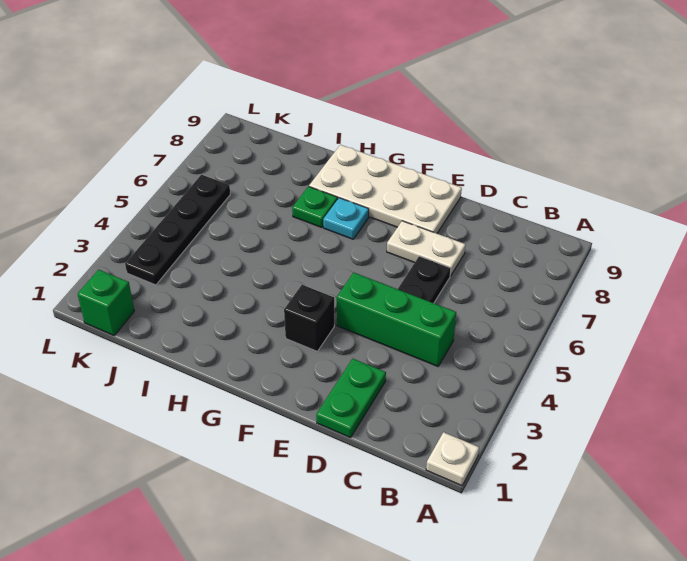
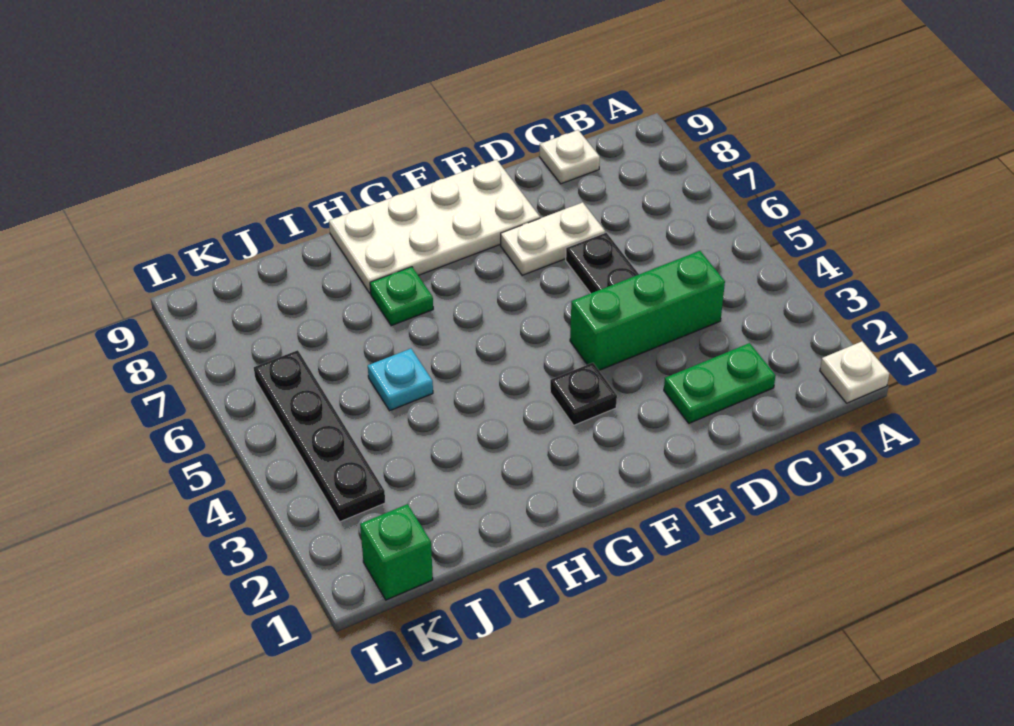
none -> white 1x1 plate [539,130,600,184]
green 1x2 plate [316,359,386,438] -> green 1x2 plate turned to [664,343,776,423]
black 1x1 brick [284,285,334,351] -> black 1x1 plate [550,363,617,425]
cyan 1x1 plate [323,198,369,239] -> cyan 1x1 plate moved to [368,349,433,411]

